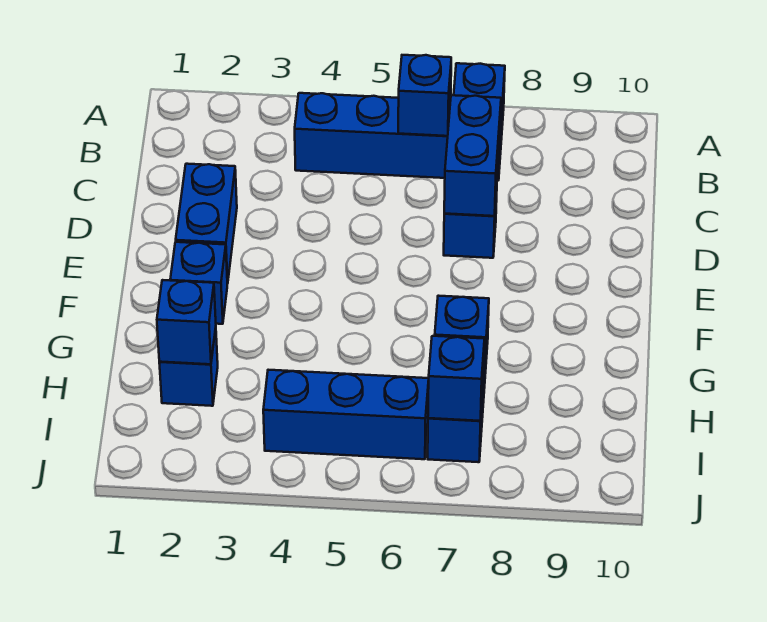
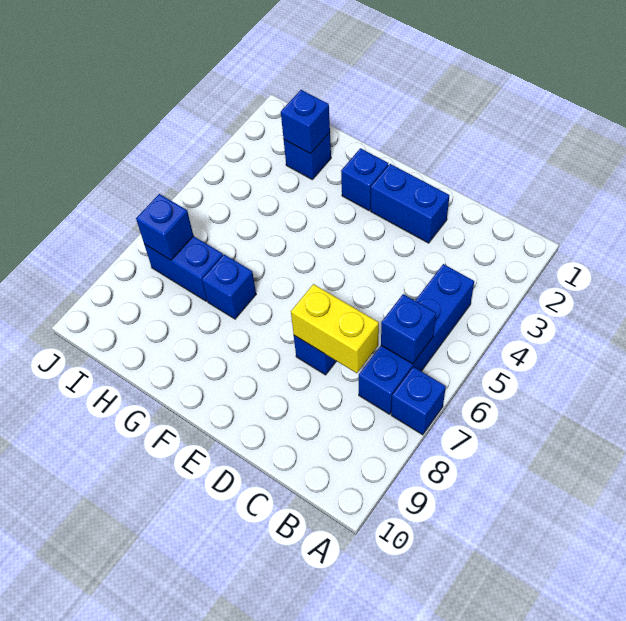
blue 1x2 brick [444,95,501,216] -> yellow 1x2 brick [291,284,379,373]
blue 1x3 brick [263,370,429,459] -> none

